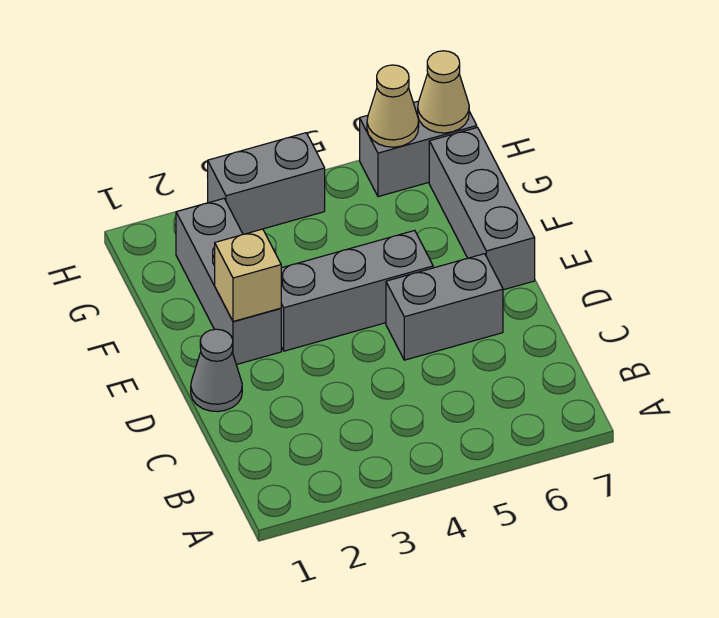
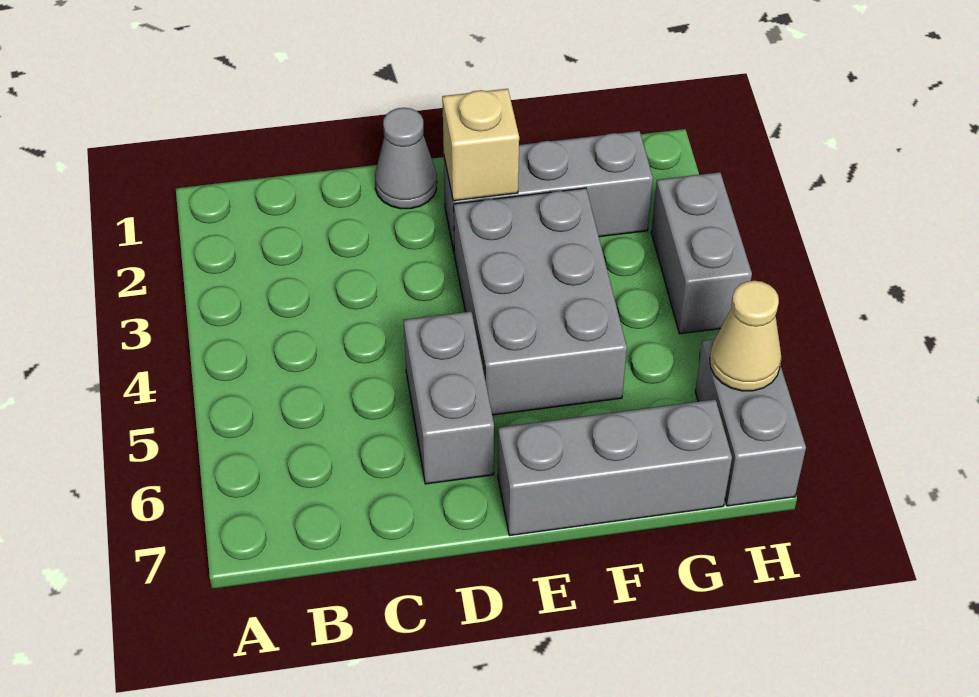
grey 1x3 brick [281,230,433,351] -> grey 2x3 brick [454,188,627,415]
tan 1x1 cone [418,51,469,133] -> none

